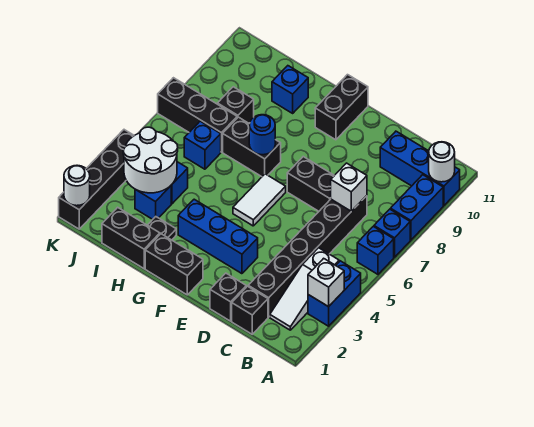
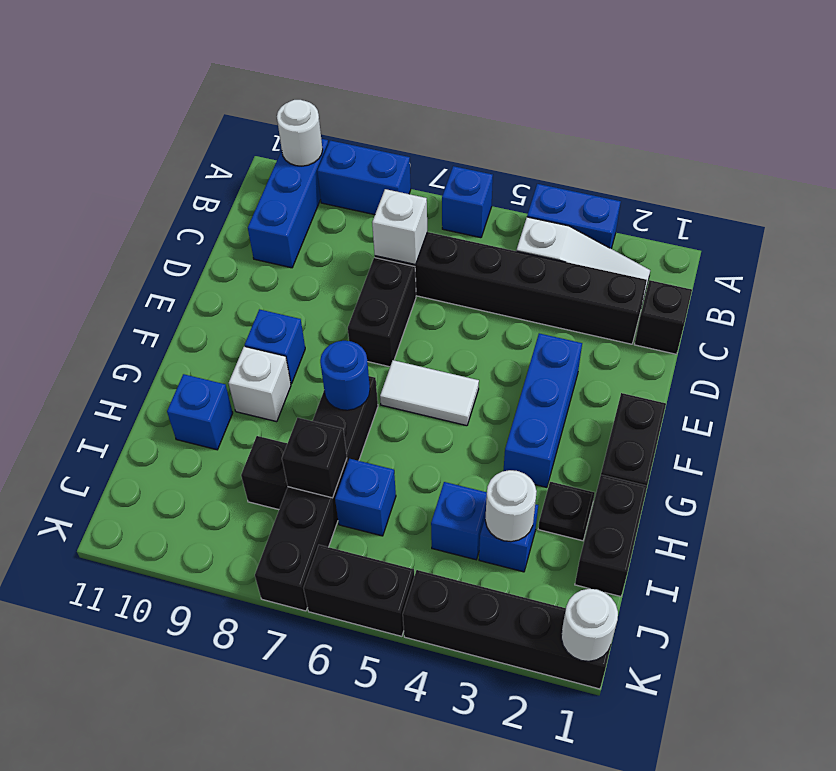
white 1x1 brick [308,258,344,307] -> white 1x1 brick moved to [229,347,291,422]
blue 1x1 brick [374,209,410,257] -> blue 1x1 brick moved to [245,309,305,384]
black 1x1 brick [210,273,246,321] -> black 1x1 brick moved to [282,418,347,498]
black 1x2 brick [315,75,368,140] -> black 1x2 brick moved to [304,545,414,636]
white 2x2 round brick [123,127,178,193] -> white 1x1 round brick [485,470,537,542]

